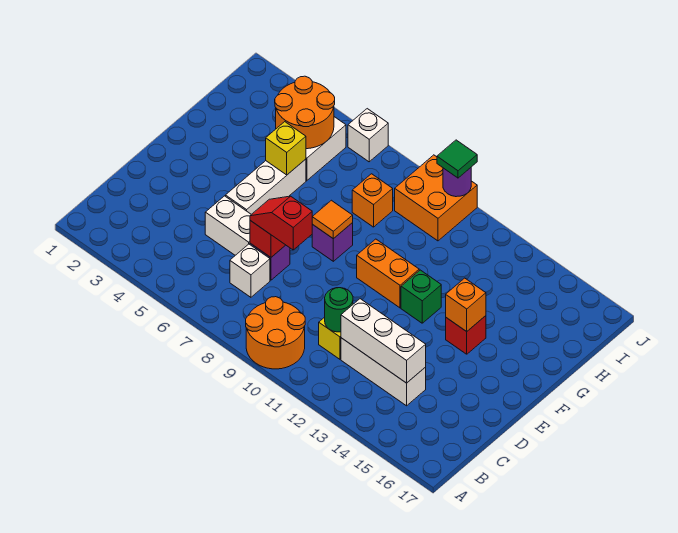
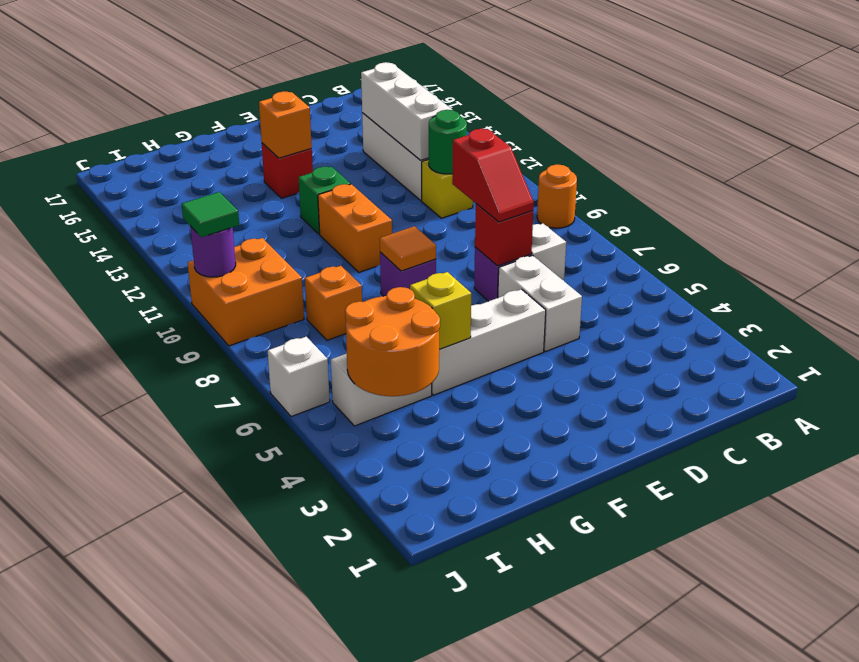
orange 2x2 round brick [246,297,305,369] -> orange 1x1 round brick [537,164,577,228]

